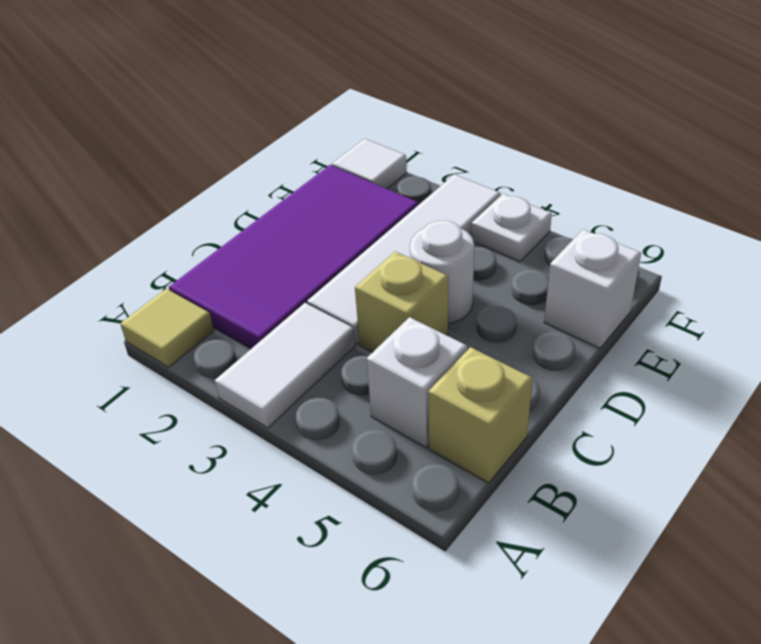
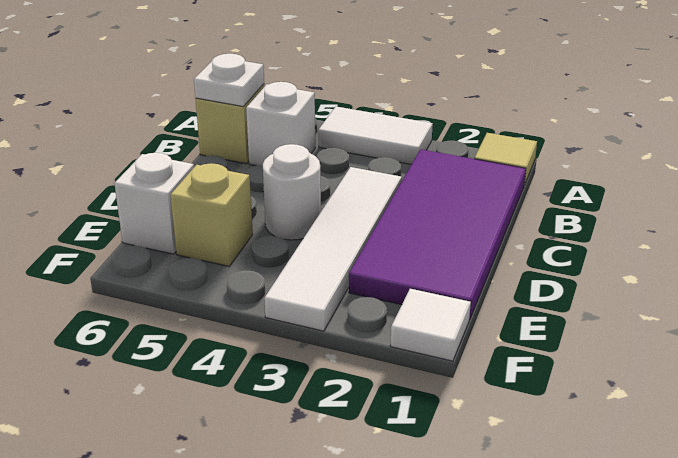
white 1x2 tile [215,303,355,428] -> white 1x2 tile turned to [318,106,433,164]
tan 1x1 brick [355,252,448,352] -> tan 1x1 brick moved to [170,163,253,266]
white 1x1 plate [471,194,552,262] -> white 1x1 plate moved to [194,54,264,107]

